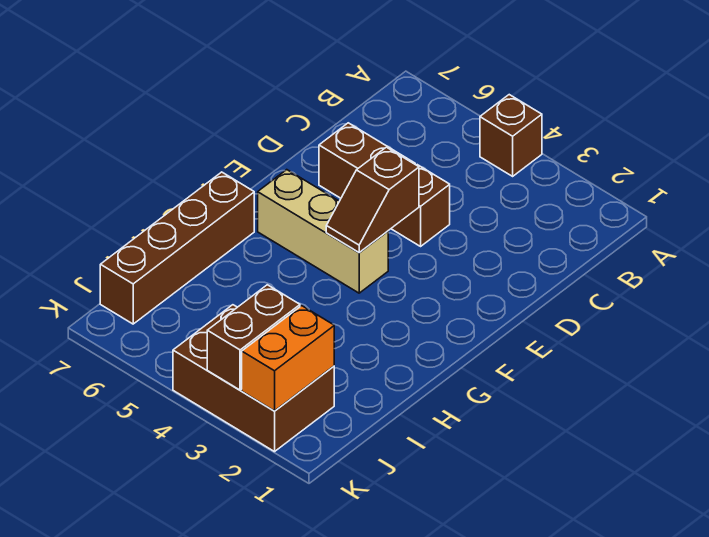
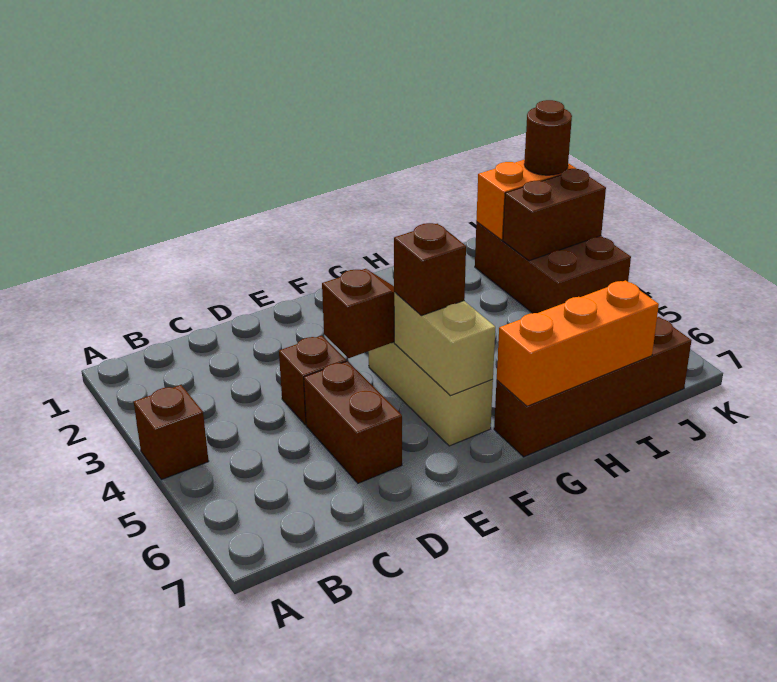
none -> tan 1x2 brick [394,292,495,396]
none -> brown 1x1 brick [394,223,466,316]
none -> orange 1x3 brick [497,280,659,406]
none -> brown 1x1 round brick [524,100,572,175]

